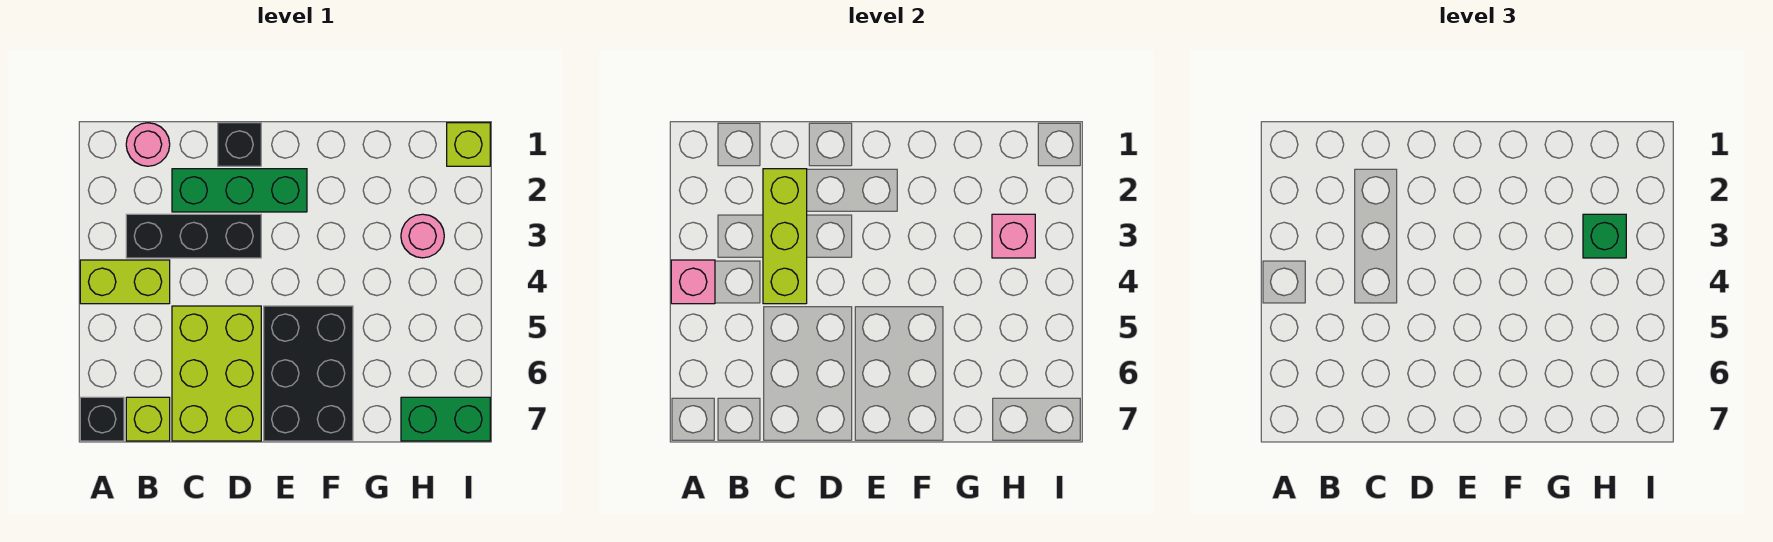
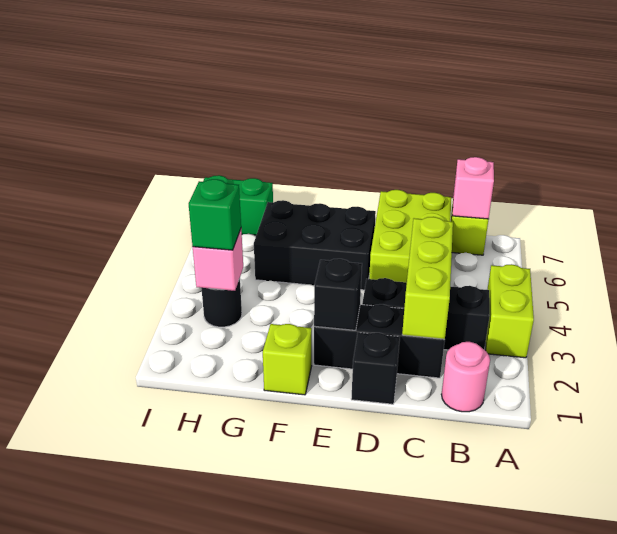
lime 1x2 brick [80,260,170,304] -> lime 1x2 brick turned to [486,264,534,358]
pink 1x1 brick [671,260,715,304] -> pink 1x1 brick moved to [452,157,494,219]
black 1x1 brick [80,397,124,441] -> black 1x1 brick moved to [314,259,362,330]
green 1x3 brick [172,169,307,212] -> black 1x3 brick [314,304,445,378]
black 2x3 brick [264,306,353,441] -> black 2x3 brick turned to [254,200,376,290]
pink 1x1 round brick [401,214,444,258] -> black 1x1 round brick [201,278,242,327]
lime 1x1 brick [447,123,490,166] -> lime 1x1 brick moved to [263,324,312,395]

